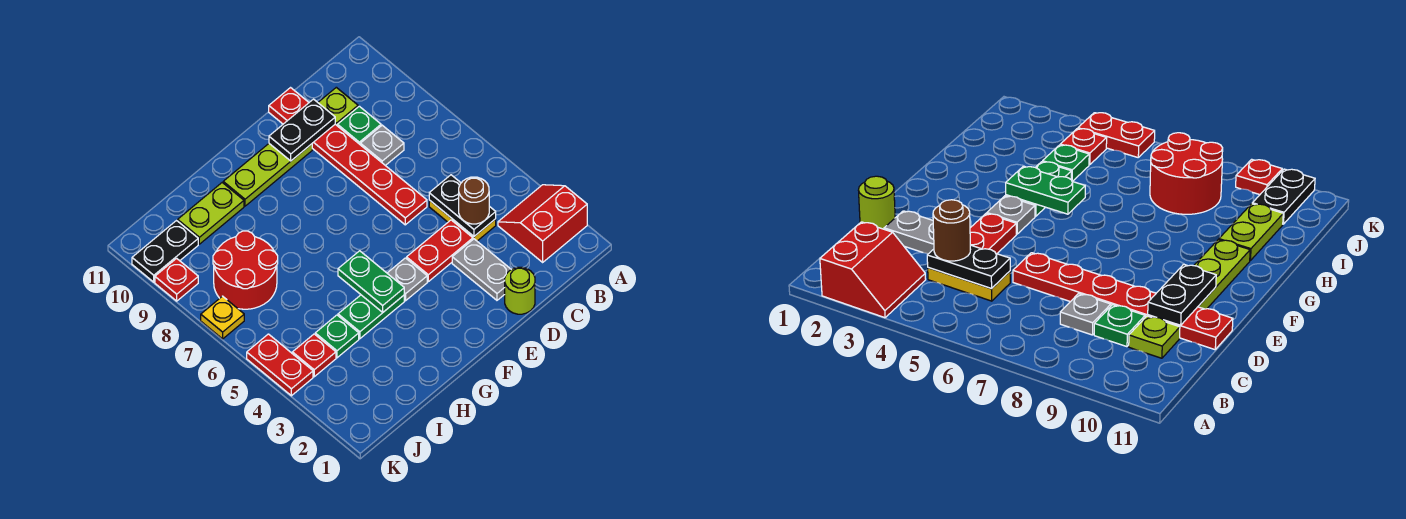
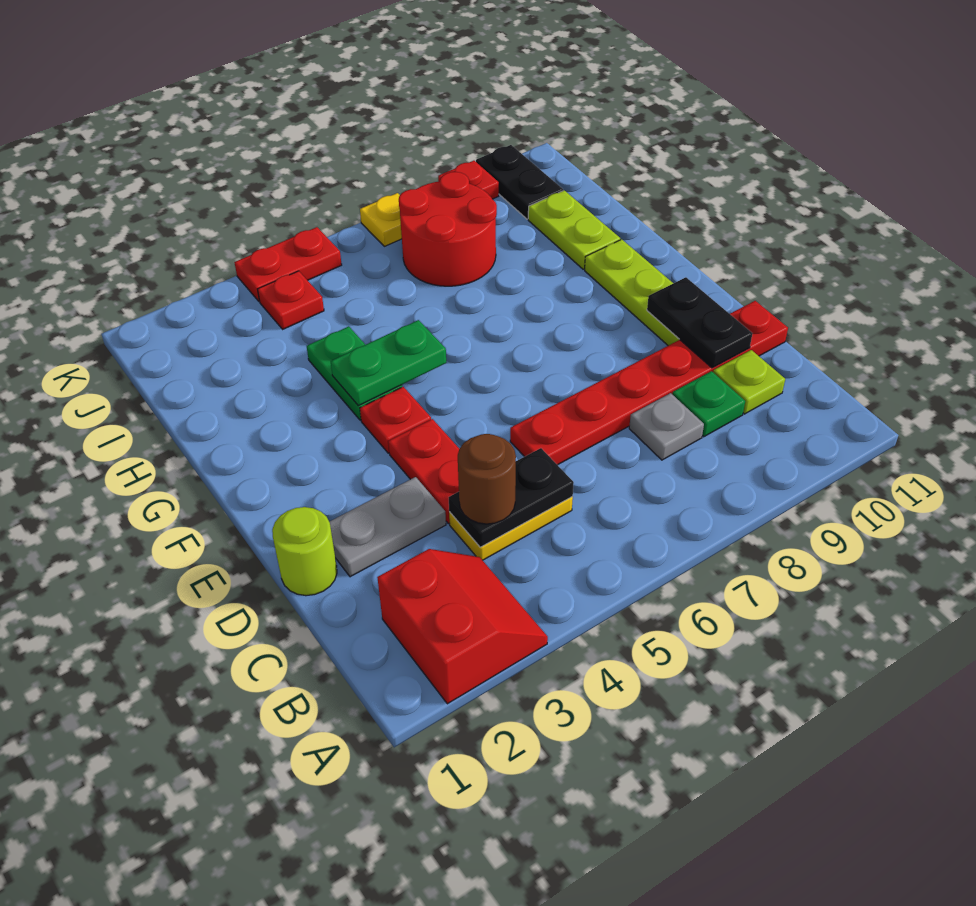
grey 1x1 plate [387,258,427,301] -> red 1x1 plate [360,387,431,453]
green 1x1 plate [315,315,359,358] -> none

